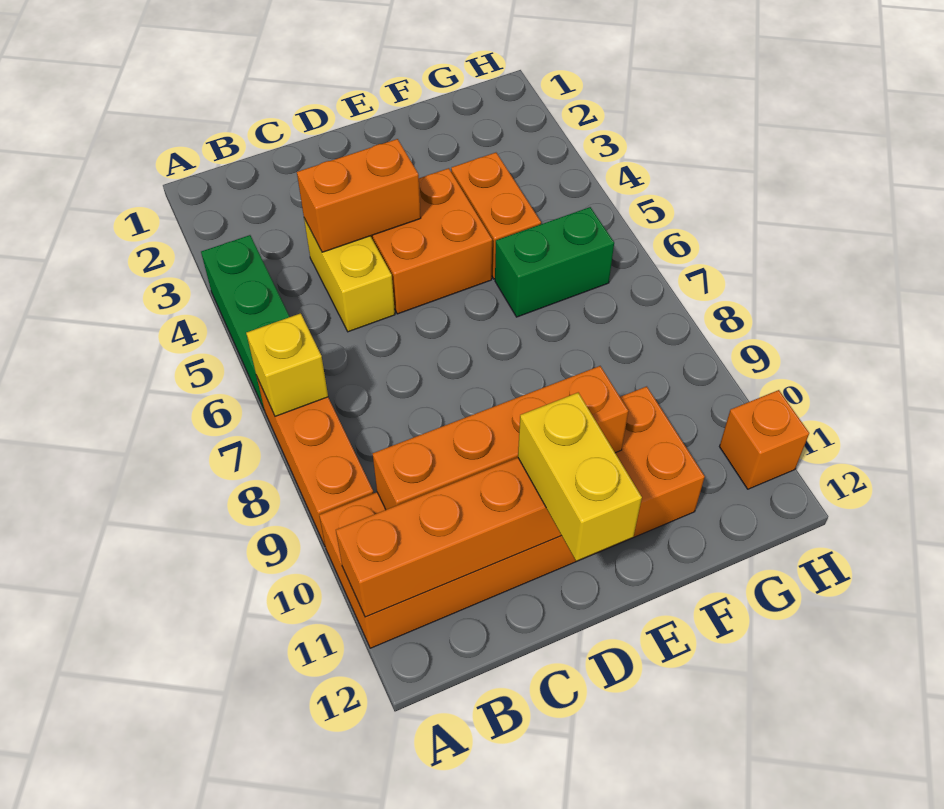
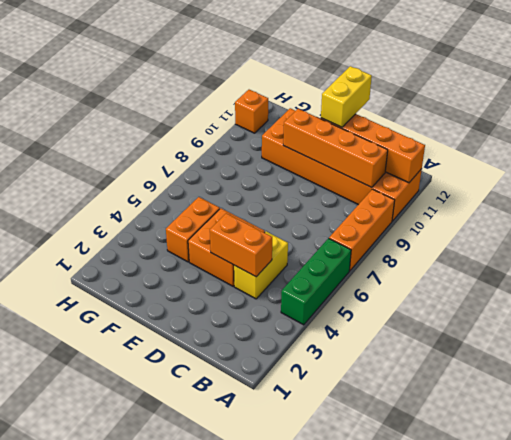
yellow 1x1 brick [246,313,328,416] -> none
green 1x2 brick [495,207,614,317] -> none

